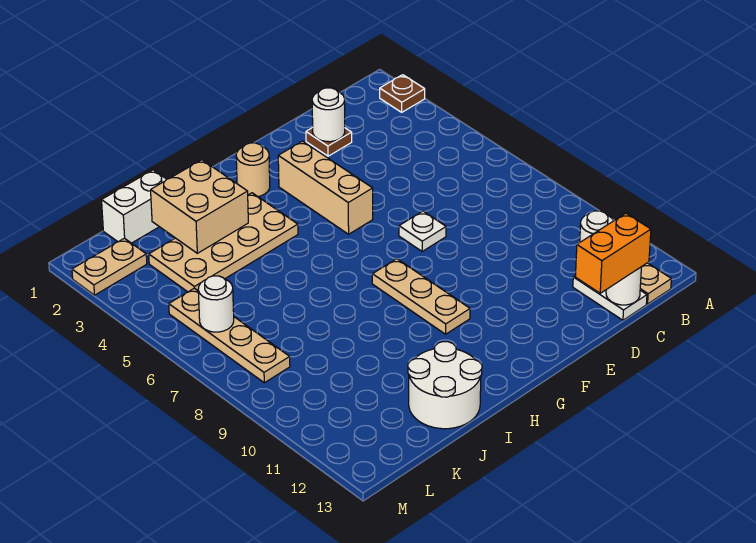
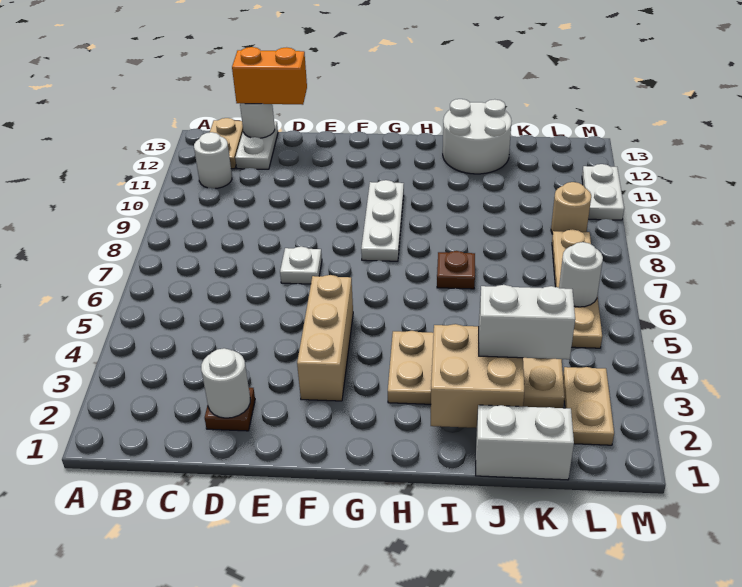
brown 1x1 plate [380,75,425,112] -> brown 1x1 plate moved to [437,251,475,289]
tan 1x1 round brick [236,143,270,196] -> tan 1x1 round brick moved to [551,182,591,234]
tan 1x3 plate [372,259,470,334] -> white 1x3 plate [361,180,404,261]
none -> white 1x2 brick [479,285,575,359]
tan 1x2 plate [72,238,147,295] -> tan 1x2 plate turned to [563,367,614,445]
none -> white 1x2 plate [582,164,624,220]

